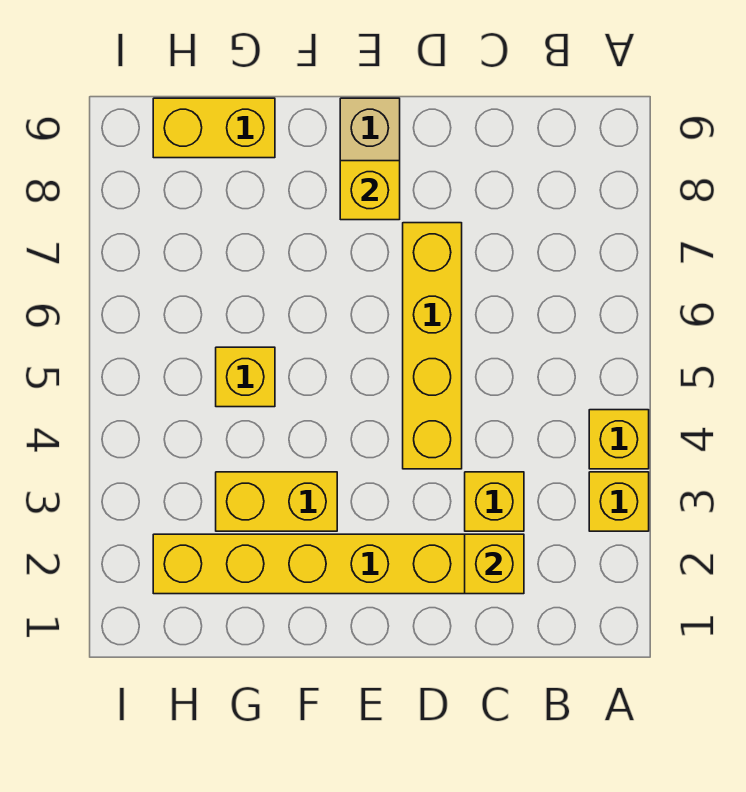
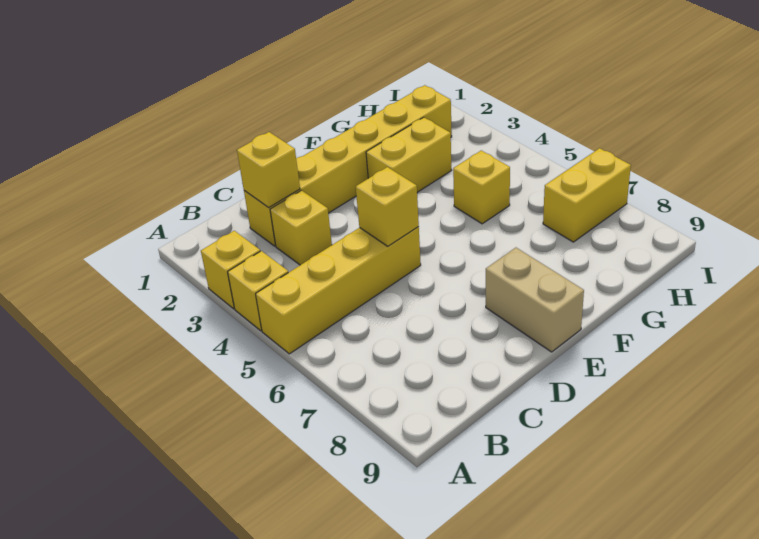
yellow 1x4 brick [403,223,462,469] -> yellow 1x4 brick turned to [256,227,421,354]
yellow 1x1 brick [340,161,400,220] -> yellow 1x1 brick moved to [356,167,419,246]
yellow 1x2 brick [153,98,275,158] -> yellow 1x2 brick moved to [543,148,631,242]

